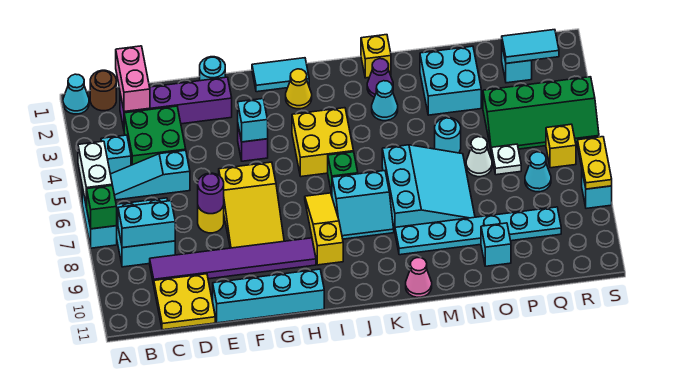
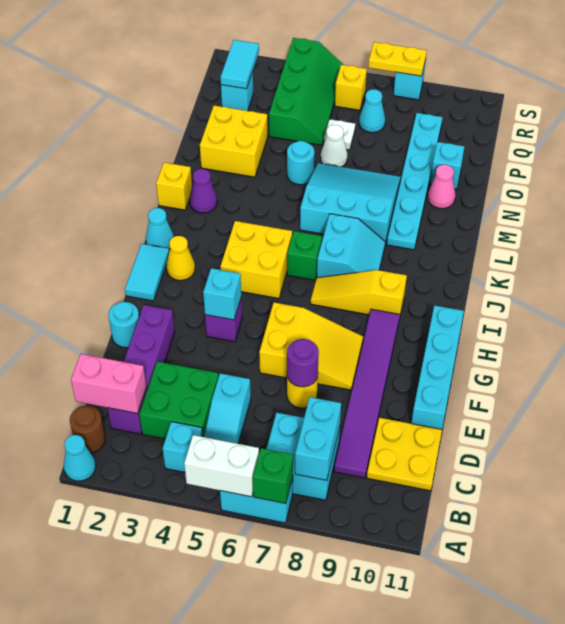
cyan 1x1 cone [372,81,398,121] -> cyan 1x1 cone moved to [146,208,174,249]
pink 1x1 cone [406,258,432,297] -> pink 1x1 cone moved to [428,165,455,209]
cyan 2x2 brick [420,46,481,115] -> yellow 2x2 brick [200,106,268,177]

